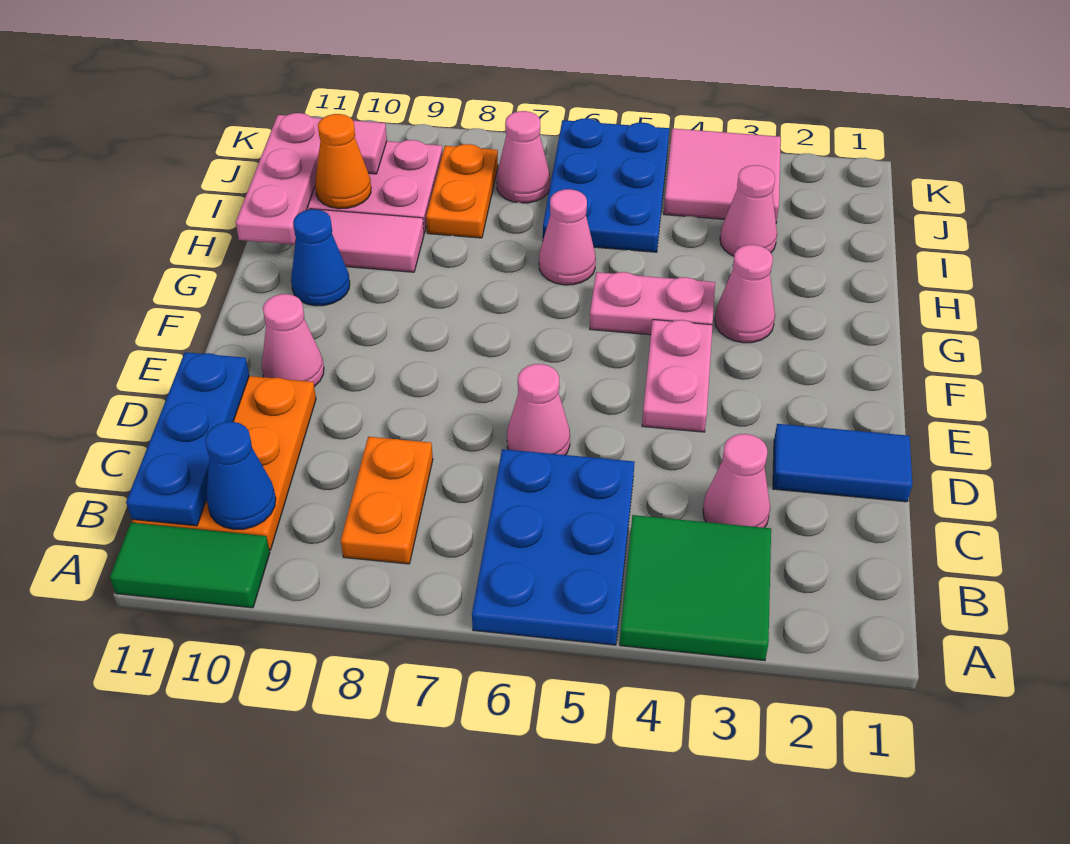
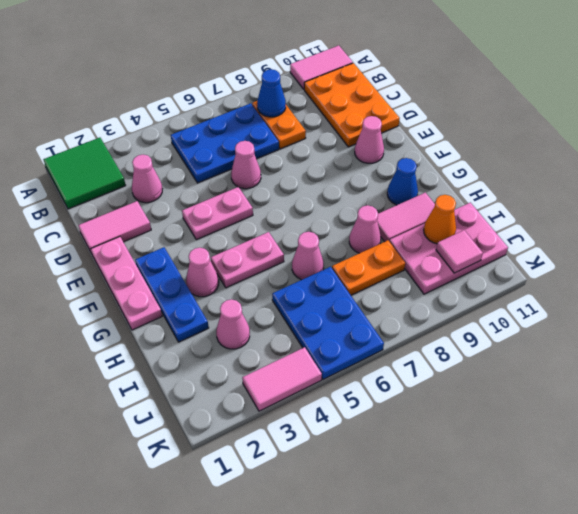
green 2x2 tile [620,515,771,661] -> green 2x2 tile moved to [43,138,126,209]
blue 2x3 plate [472,449,635,645] -> blue 2x3 plate turned to [171,103,279,183]
green 1x2 tile [110,523,270,608] -> pink 1x2 tile [290,45,353,89]
blue 1x1 cone [205,422,276,529] -> blue 1x1 cone moved to [257,69,286,117]
blue 1x3 plate [126,352,249,526] -> blue 1x3 plate moved to [135,247,209,342]
blue 1x2 tile [773,424,912,502] -> pink 1x2 tile [78,201,151,253]
pink 1x2 plate [642,320,712,432] -> pink 1x2 plate turned to [182,187,253,240]
pink 1x3 plate [236,113,322,245] -> pink 1x3 plate moved to [91,237,162,330]
orange 1x2 plate [426,144,498,238] -> orange 1x2 plate turned to [332,240,405,295]
pink 2x2 tile [664,128,781,222] -> pink 1x2 tile [242,347,322,411]
pink 1x1 cone [497,111,550,203] -> pink 1x1 cone moved to [349,205,381,253]

